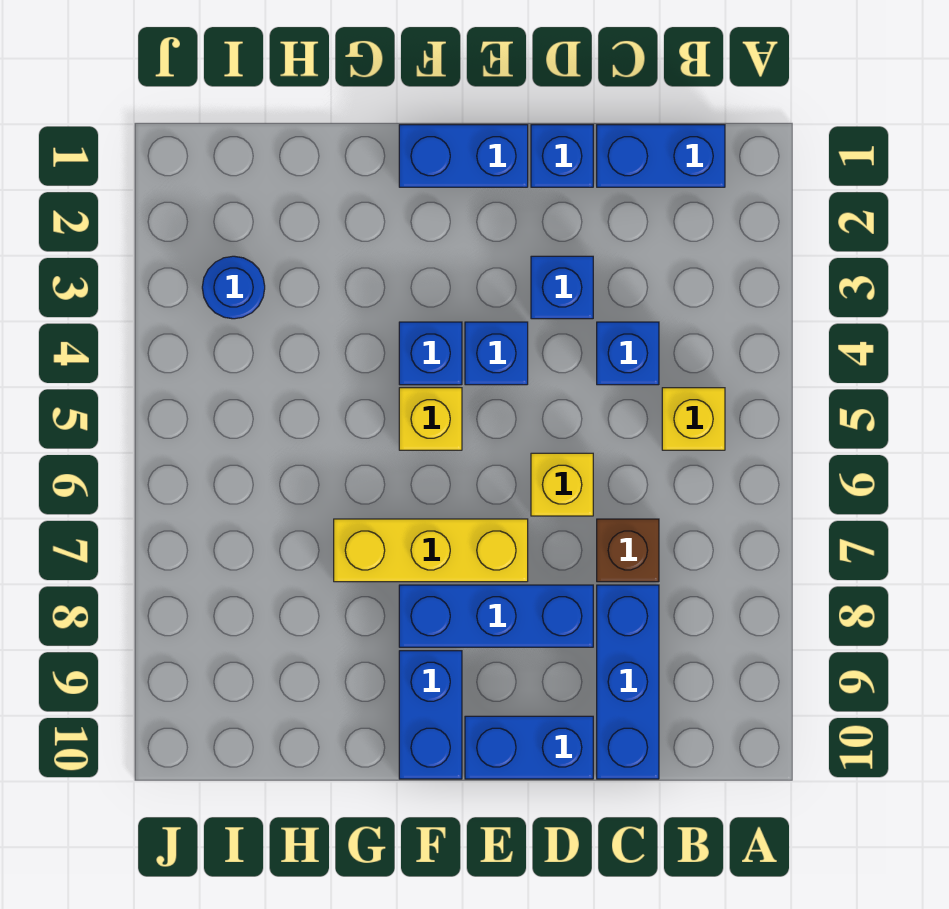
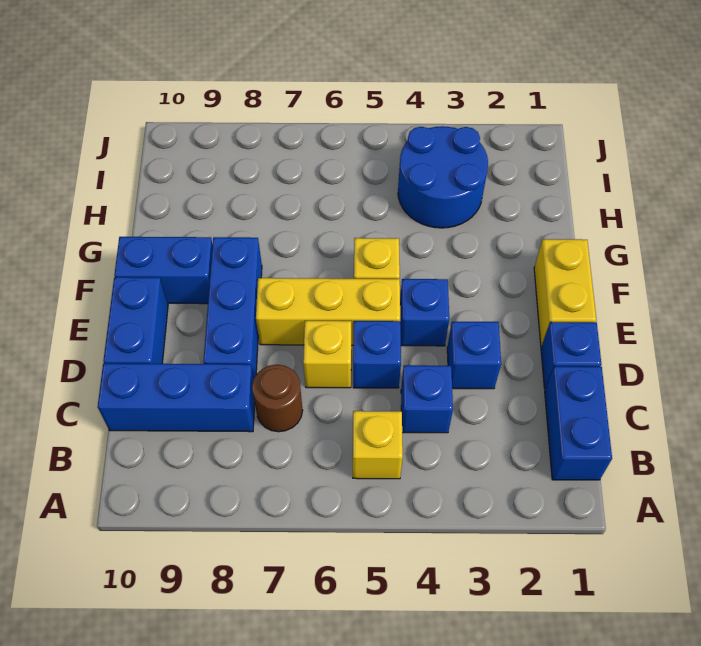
brown 1x1 brick [597,519,659,582] -> brown 1x1 round brick [252,365,303,432]
blue 1x2 brick [399,125,528,187] -> yellow 1x2 brick [534,239,596,347]
yellow 1x3 brick [334,519,528,582] -> yellow 1x3 brick turned to [256,278,400,345]
blue 1x1 brick [399,322,462,385] -> blue 1x1 brick moved to [353,321,401,388]
blue 1x1 round brick [202,256,265,319] -> blue 2x2 round brick [398,126,488,228]

